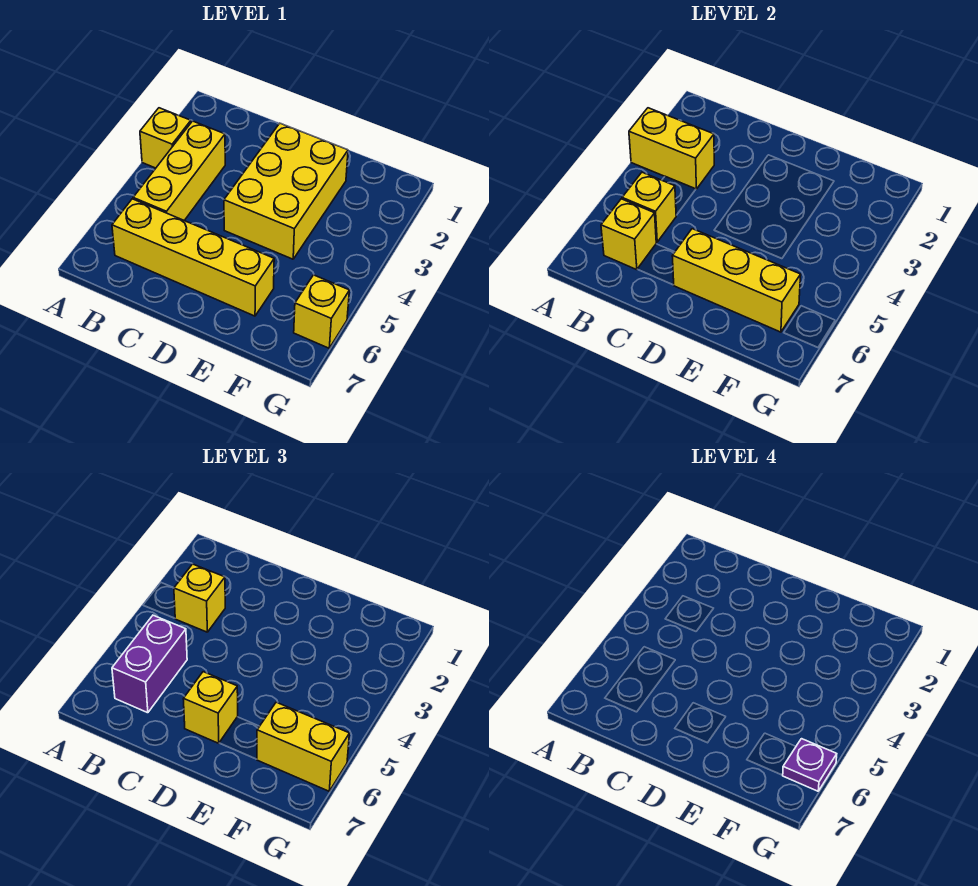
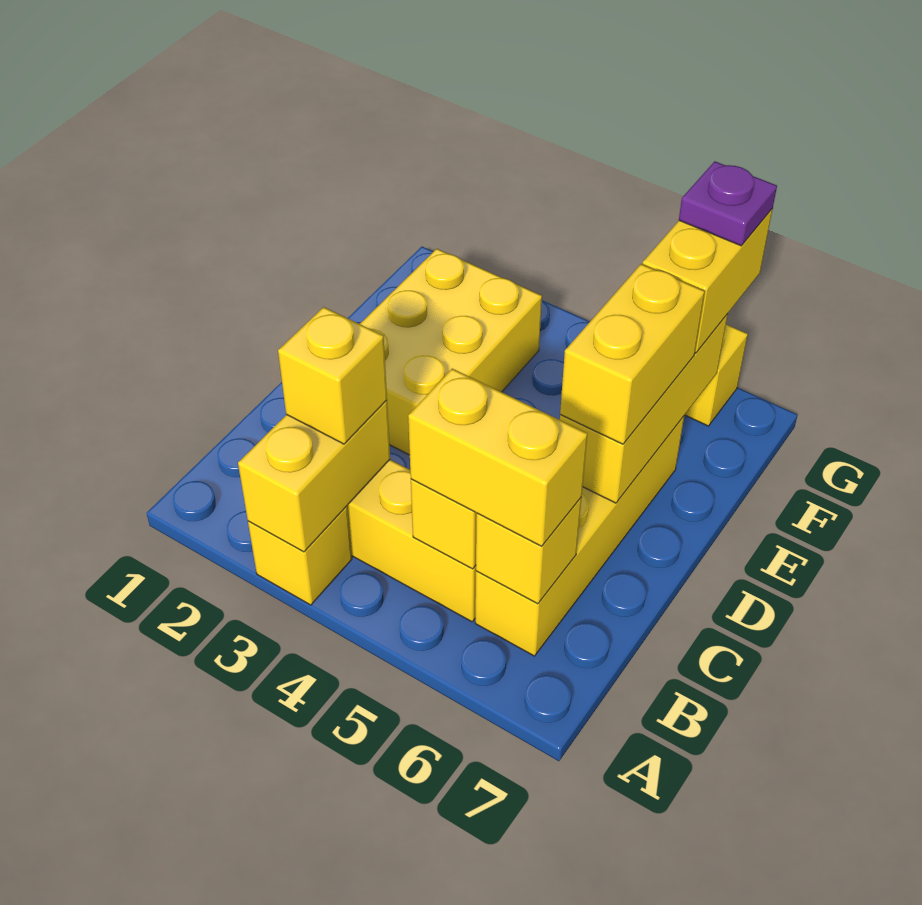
purple 1x2 brick [112,615,187,713] -> yellow 1x2 brick [408,369,587,546]
yellow 2x3 brick [224,123,348,259] -> yellow 2x3 brick turned to [360,249,542,455]
yellow 1x1 brick [183,672,238,743] -> yellow 1x2 brick [560,264,705,444]

